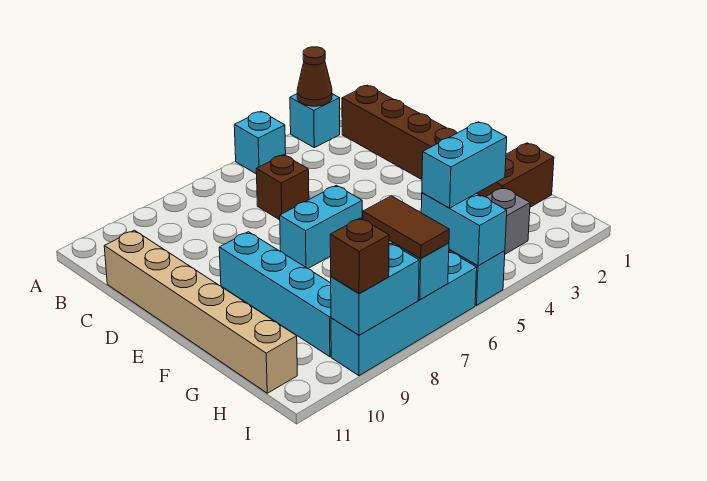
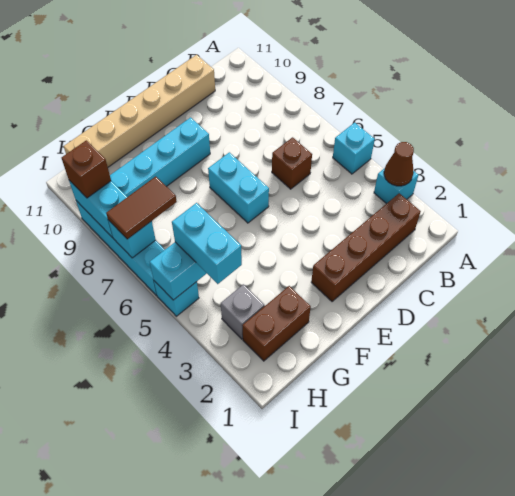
brown 1x2 brick [477,143,554,207] -> brown 1x2 brick turned to [242,286,311,361]

